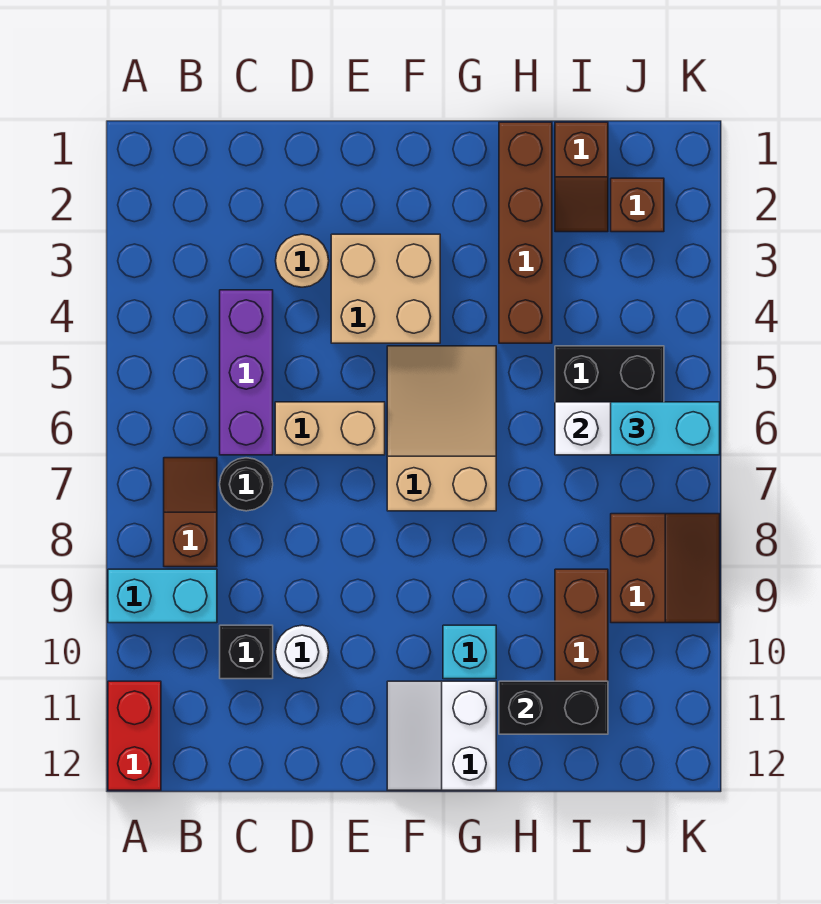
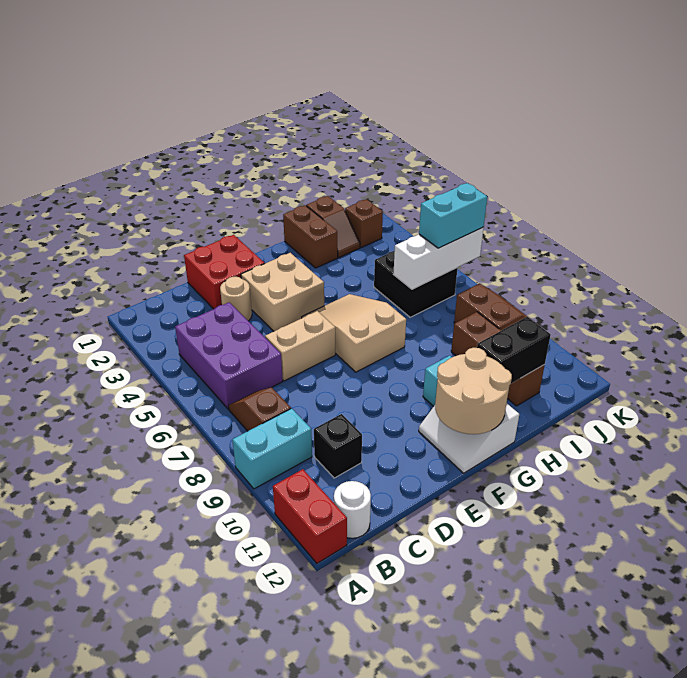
purple 1x3 brick [220,290,273,455] -> purple 2x3 brick [175,302,283,409]
black 1x1 round brick [220,458,273,511] -> none
none -> red 2x2 brick [184,235,265,309]
white 1x1 round brick [276,625,329,678] -> white 1x1 round brick moved to [334,481,371,538]
none -> tan 2x2 round brick [435,348,512,434]
brown 1x4 brick [499,122,552,343] -> brown 1x2 brick [283,205,338,268]

